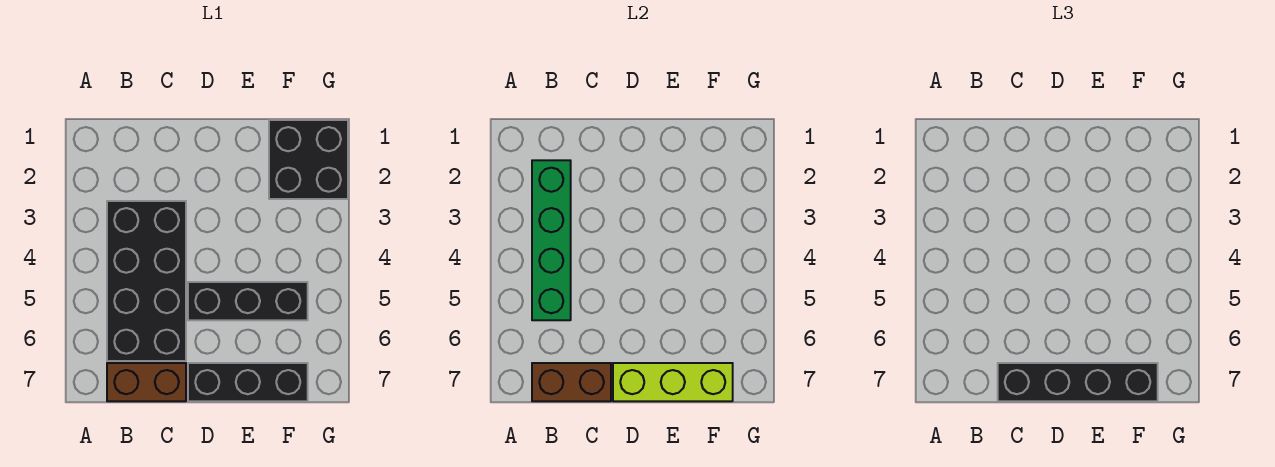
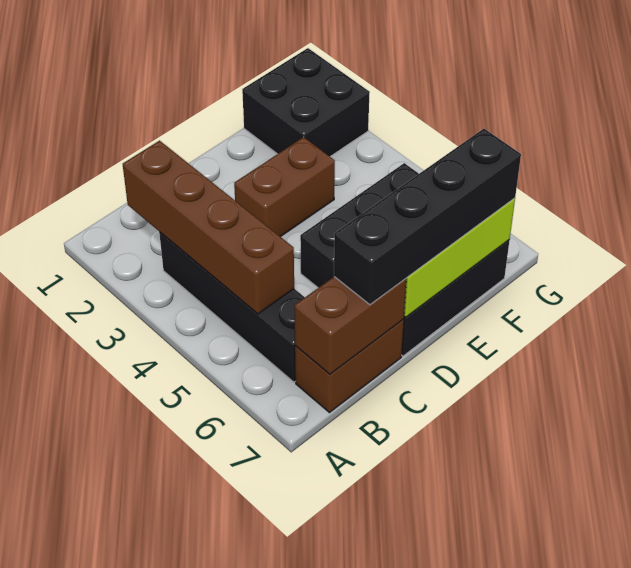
green 1x4 brick [532,160,571,320] -> brown 1x4 brick [123,141,294,314]
black 2x4 brick [107,201,186,361] -> black 1x4 brick [159,232,305,382]
none -> brown 1x2 brick [234,137,335,237]

